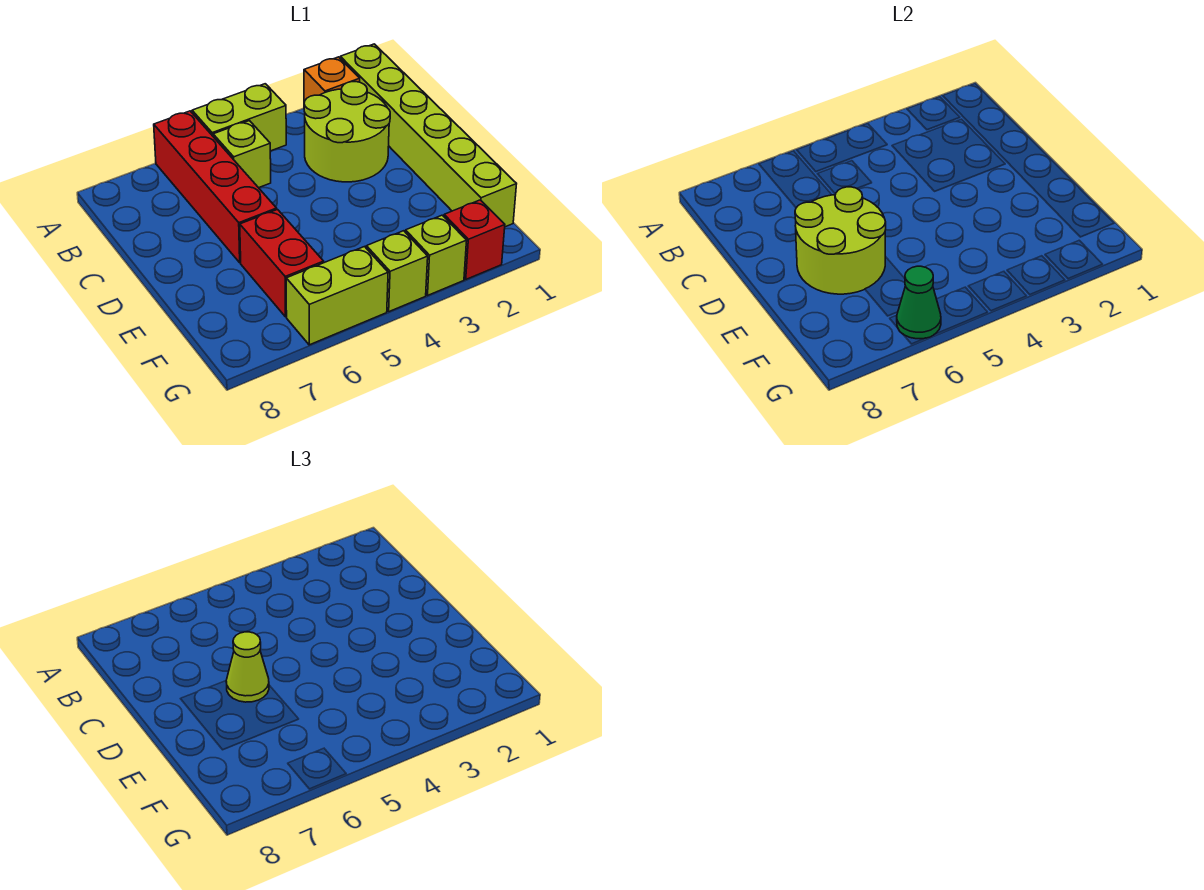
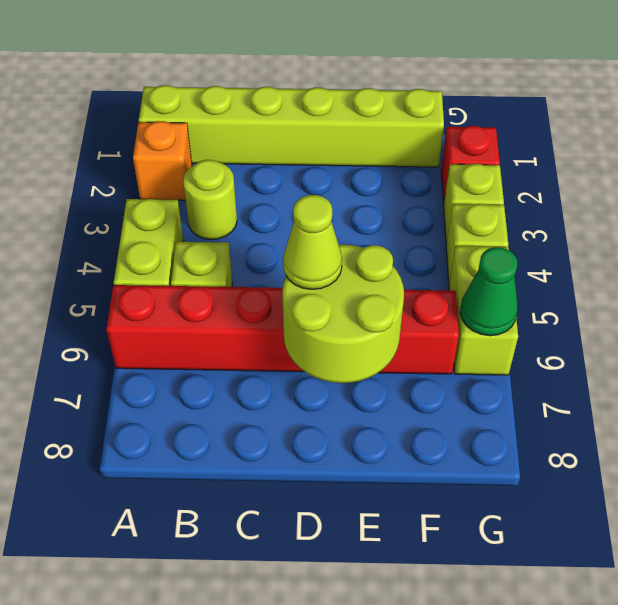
lime 2x2 round brick [304,82,390,182] -> lime 1x1 round brick [183,160,237,240]

